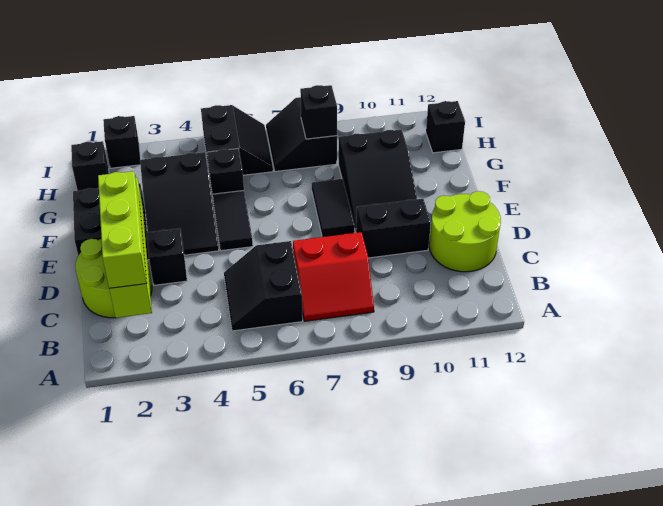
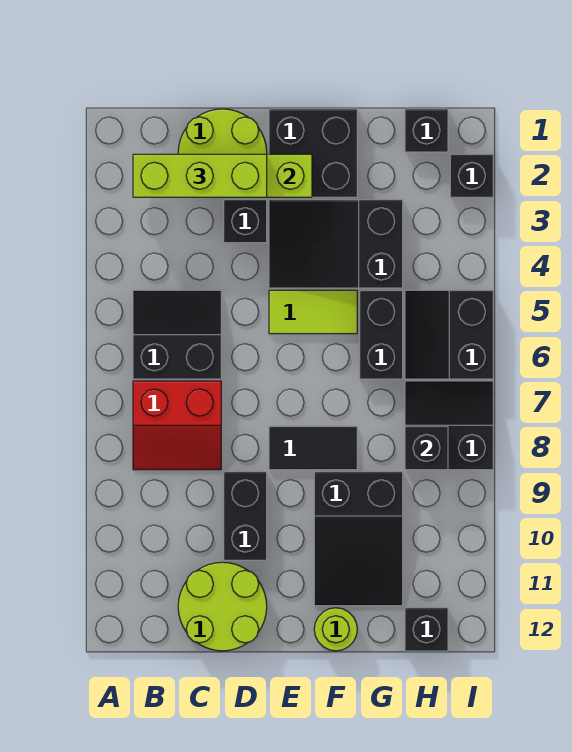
red 2x2 slope [293,232,374,321] -> red 2x2 slope turned to [133,381,221,470]
black 1x2 tile [213,191,253,251] -> lime 1x2 tile [269,290,357,334]
black 2x3 slope [339,129,417,232] -> black 2x3 slope turned to [314,472,403,606]
none -> lime 1x1 round brick [314,608,357,651]
black 1x1 brick [207,148,244,196] -> black 1x2 brick [360,290,403,379]
black 2x2 slope [201,105,273,176] -> black 2x2 slope turned to [405,290,493,379]

